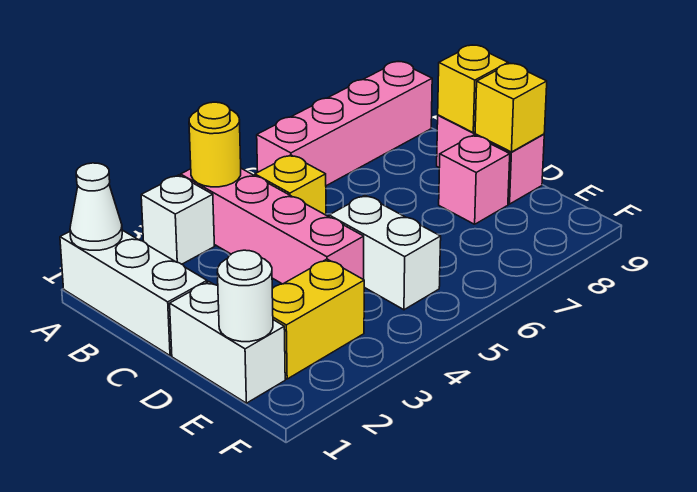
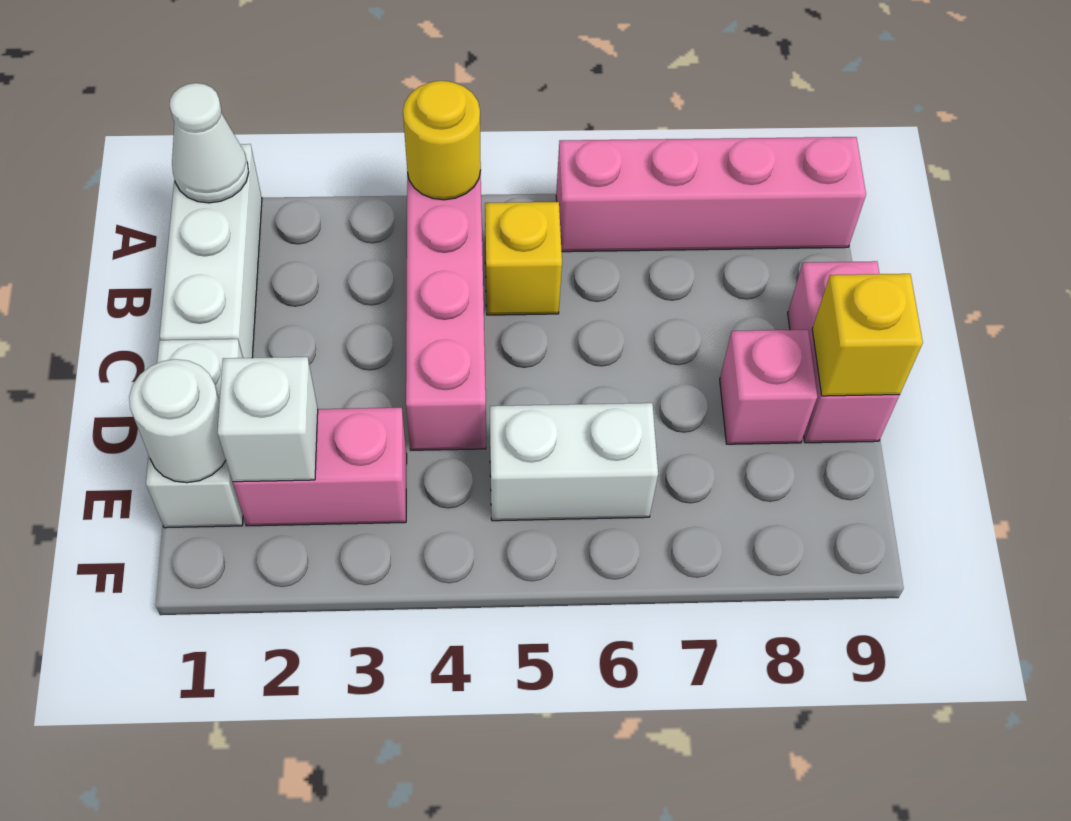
white 1x1 brick [141,175,214,264] -> white 1x1 brick moved to [217,357,318,482]
yellow 1x1 brick [438,45,508,133] -> none
white 1x2 brick [329,195,441,310] -> white 1x2 brick turned to [490,403,658,521]
yellow 1x2 brick [272,259,364,379] -> pink 1x2 brick [233,408,407,526]

